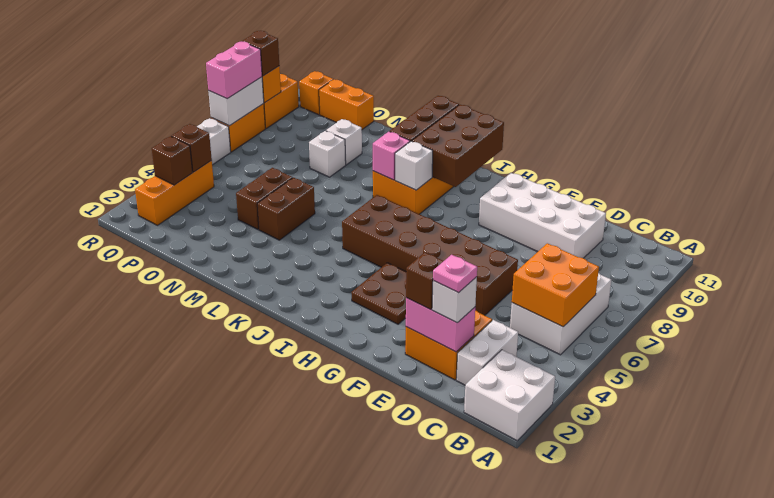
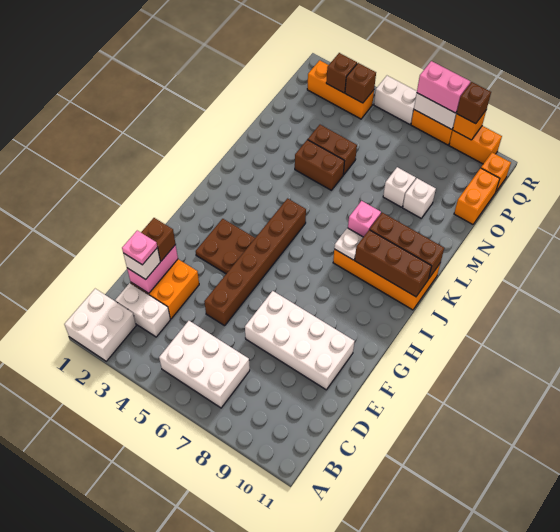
orange 2x2 brick [512,243,599,327] -> none
white 2x4 brick [479,173,606,258] -> white 2x4 brick turned to [245,291,355,390]
brown 2x6 brick [342,195,518,315] -> brown 1x6 brick [204,198,306,326]
brown 2x3 brick [412,105,504,187] -> brown 1x3 brick [355,230,431,297]
white 1x1 brick [395,141,433,190] -> white 1x1 plate [334,228,363,260]

